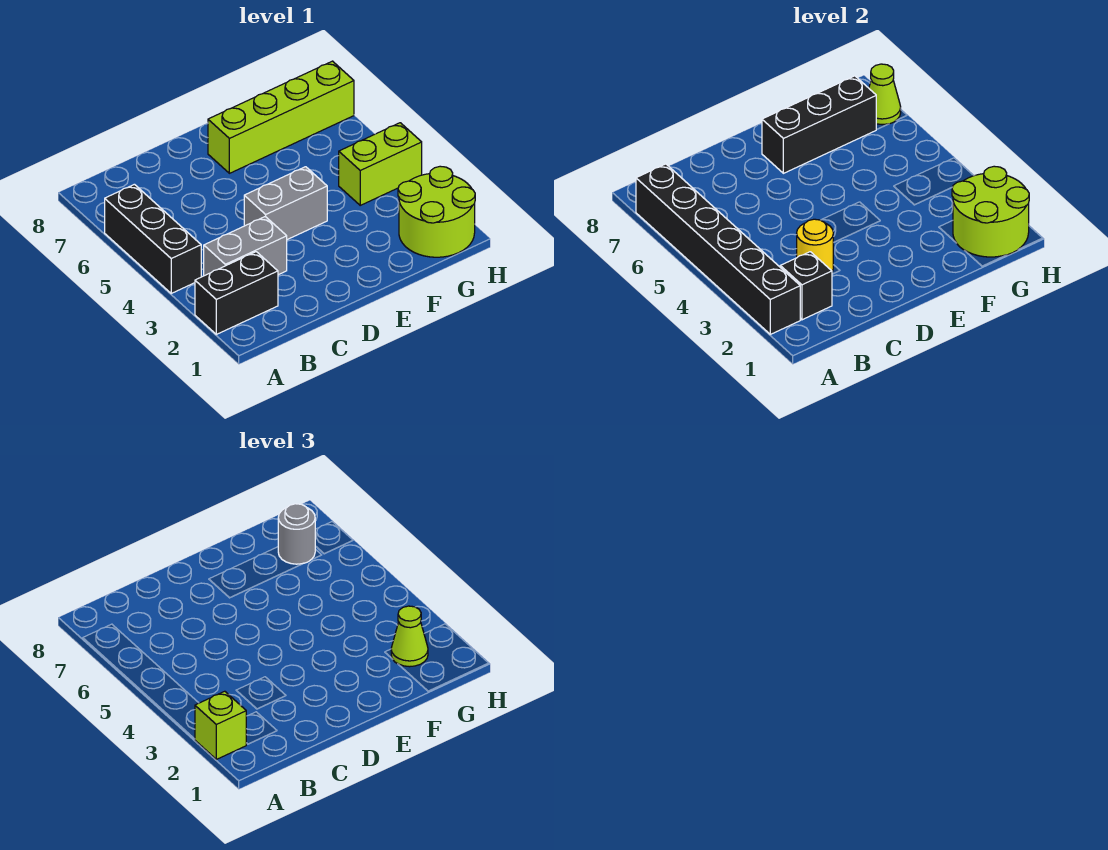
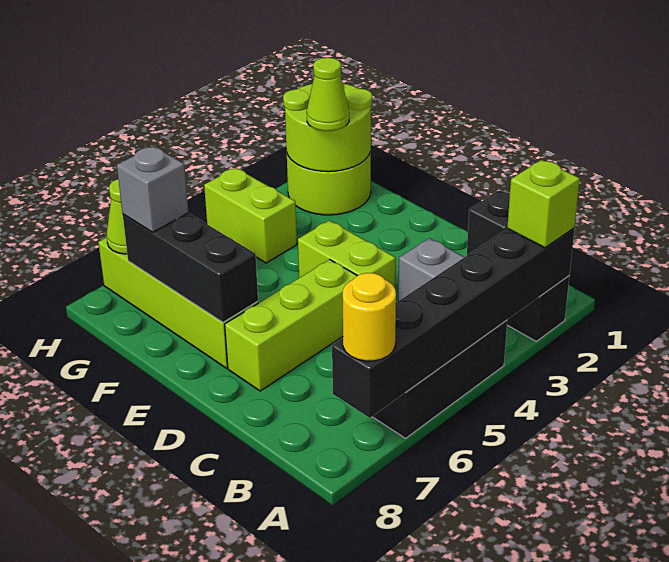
yellow 1x1 round brick [797,219,834,272] -> yellow 1x1 round brick moved to [343,273,396,361]
grey 1x2 brick [244,167,327,240] -> lime 1x2 brick [298,220,396,288]
none -> lime 1x3 brick [225,259,357,391]
grey 1x1 round brick [278,504,315,564] -> grey 1x1 brick [117,146,188,232]

